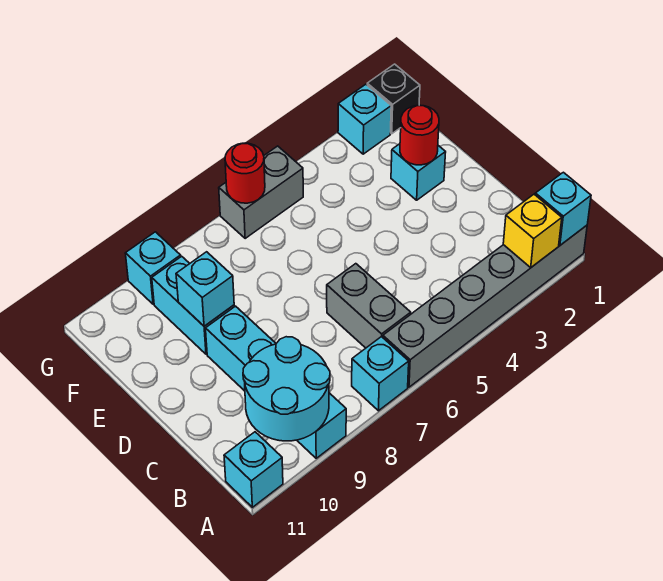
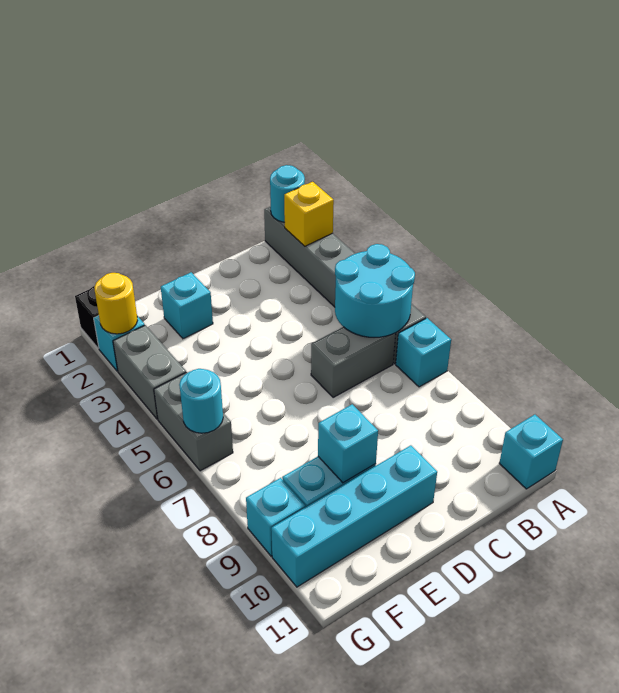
cyan 1x1 brick [535,172,591,245] -> cyan 1x1 round brick [270,165,305,222]
cyan 1x4 brick [206,306,346,458] -> cyan 1x4 brick moved to [271,445,437,587]
cyan 2x2 round brick [243,337,330,441] -> cyan 2x2 round brick moved to [335,244,415,337]
red 1x1 round brick [400,105,439,165] -> none
none -> yellow 1x1 round brick [94,273,137,334]
none -> grey 1x2 brick [113,325,186,419]
red 1x1 round brick [225,143,265,203] -> cyan 1x1 round brick [179,369,223,433]

